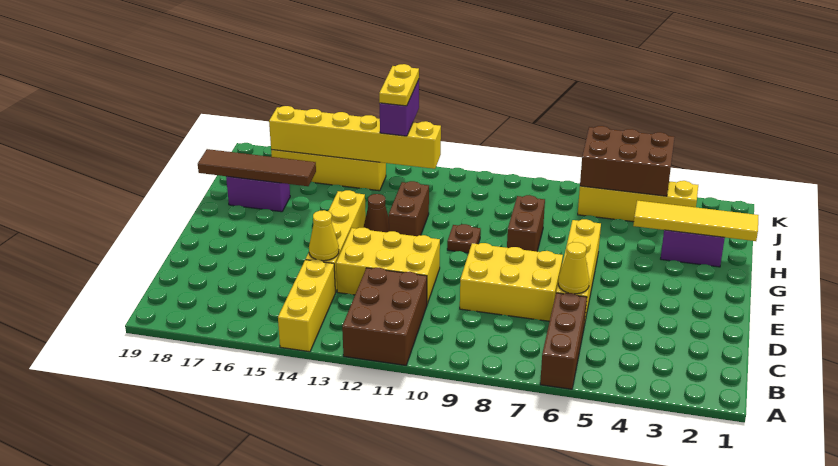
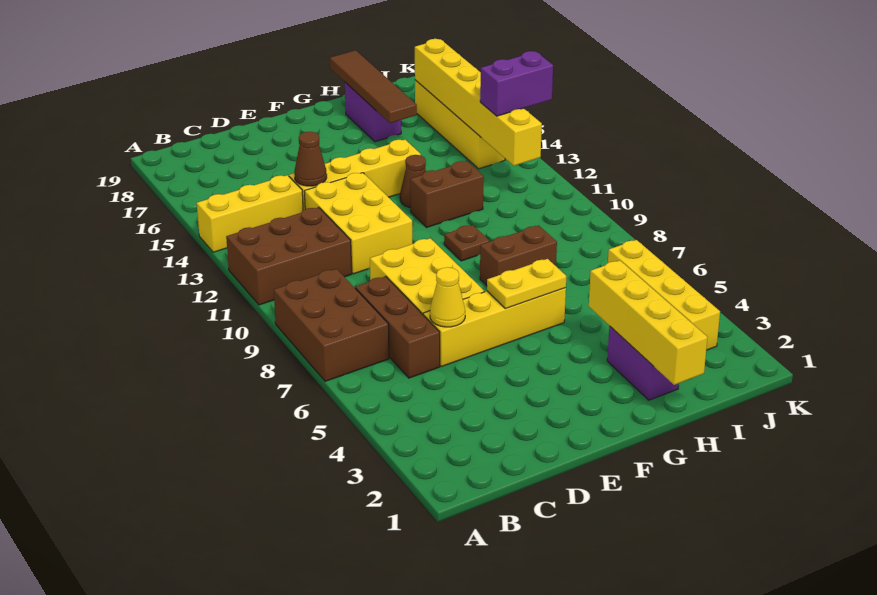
brown 1x3 brick [540,293,587,389] -> brown 1x3 brick turned to [355,276,440,378]
yellow 1x1 cone [309,210,339,261] -> brown 1x1 cone [294,132,327,186]
yellow 1x4 tile [633,200,759,241] -> yellow 1x4 brick [589,260,708,385]
brown 2x3 brick [580,126,675,196] -> brown 2x3 brick moved to [274,269,389,381]
yellow 1x2 plate [379,64,419,106] -> yellow 1x2 plate moved to [487,259,566,309]

